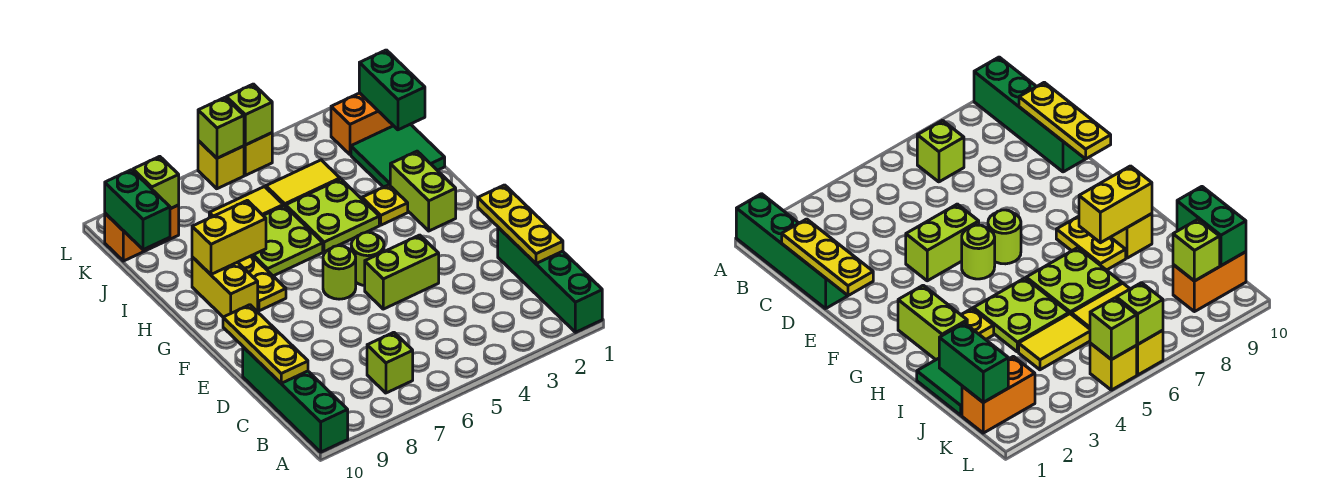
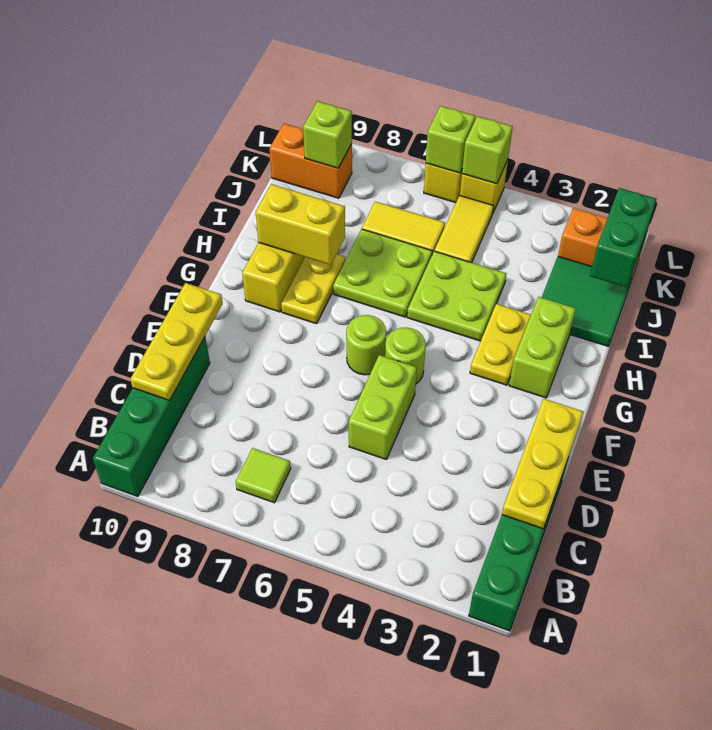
lime 1x1 brick [367,332,413,393] -> lime 1x1 tile [236,448,291,503]
lime 1x2 brick [365,235,439,309] -> lime 1x2 brick turned to [349,355,417,460]
yellow 1x1 plate [362,185,408,225] -> yellow 1x2 plate [470,304,531,385]
yellow 1x2 tile [266,160,340,207] -> yellow 1x2 tile turned to [435,196,494,263]
green 1x2 brick [105,170,170,250] -> none

